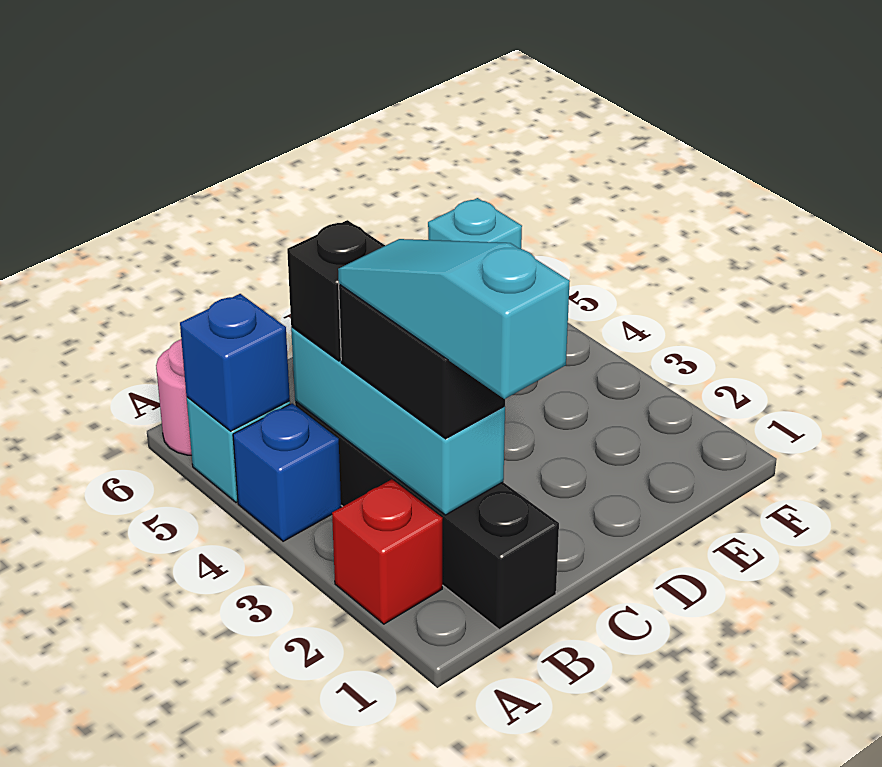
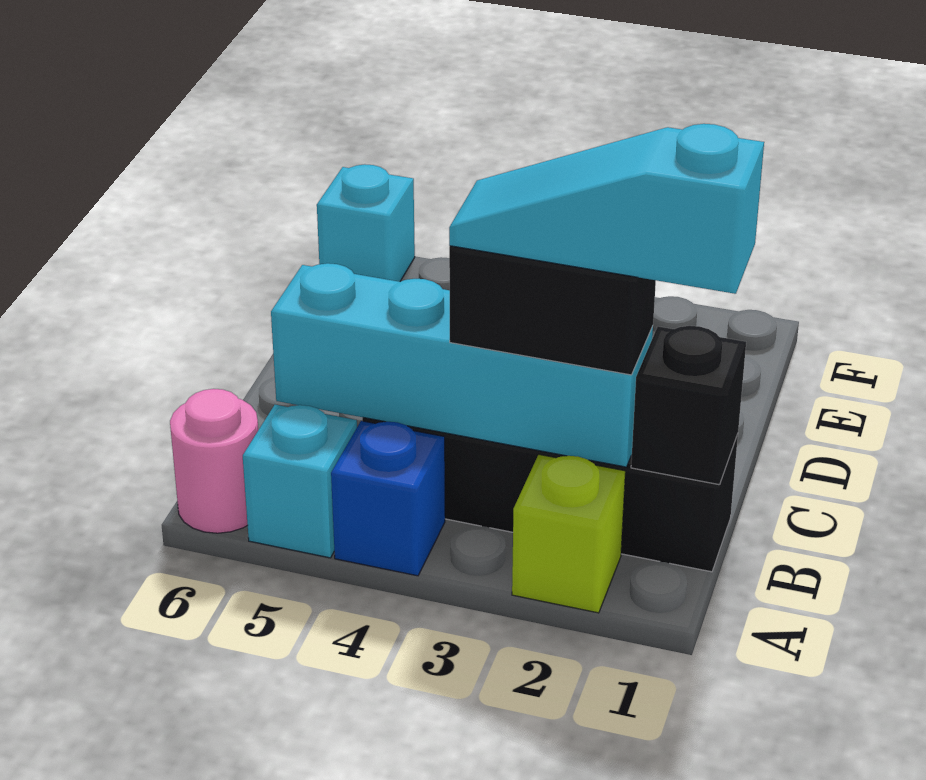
red 1x1 brick [332,479,442,624] -> lime 1x1 brick [512,454,625,613]
blue 1x1 brick [180,294,290,431] -> none
cyan 1x3 brick [291,327,505,515] -> cyan 1x4 brick [271,263,653,467]
black 1x1 brick [287,220,385,361] -> black 1x1 brick moved to [631,326,746,485]

